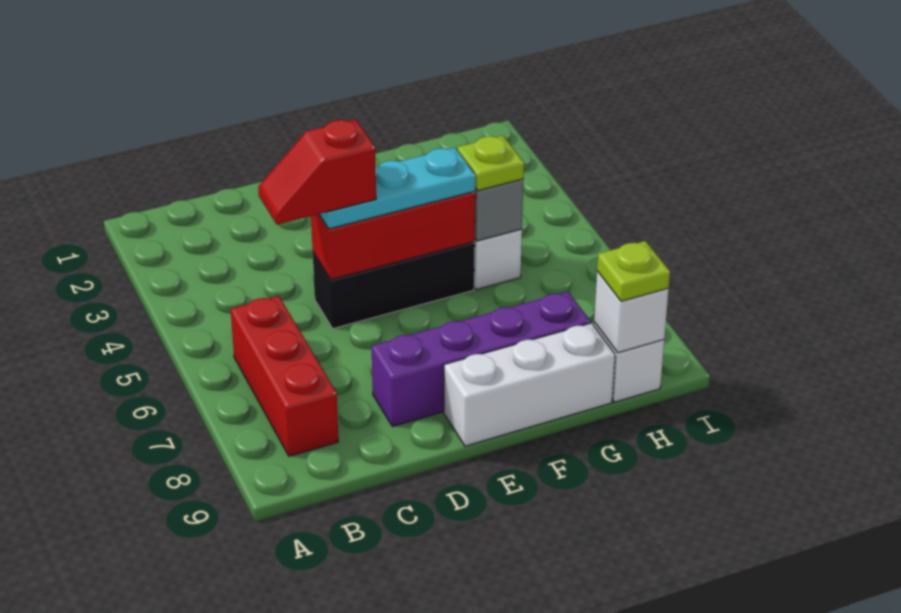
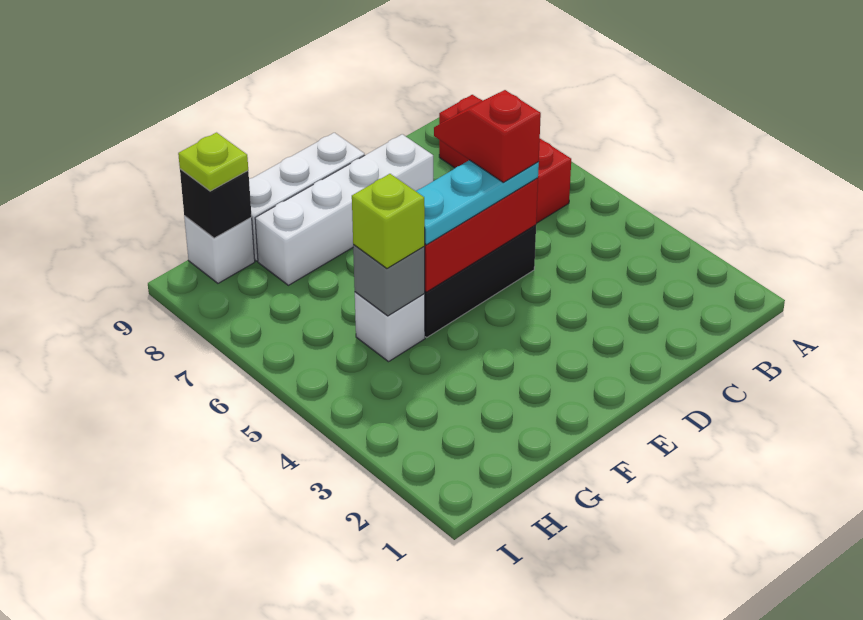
red 1x2 slope [258,119,376,225] -> red 1x2 slope turned to [434,90,541,182]
purple 1x4 brick [372,291,591,426] -> white 1x4 brick [255,134,433,285]
lime 1x1 plate [457,136,524,191] -> lime 1x1 brick [352,174,425,268]
white 1x1 brick [594,271,669,353] -> black 1x1 brick [180,169,252,238]

